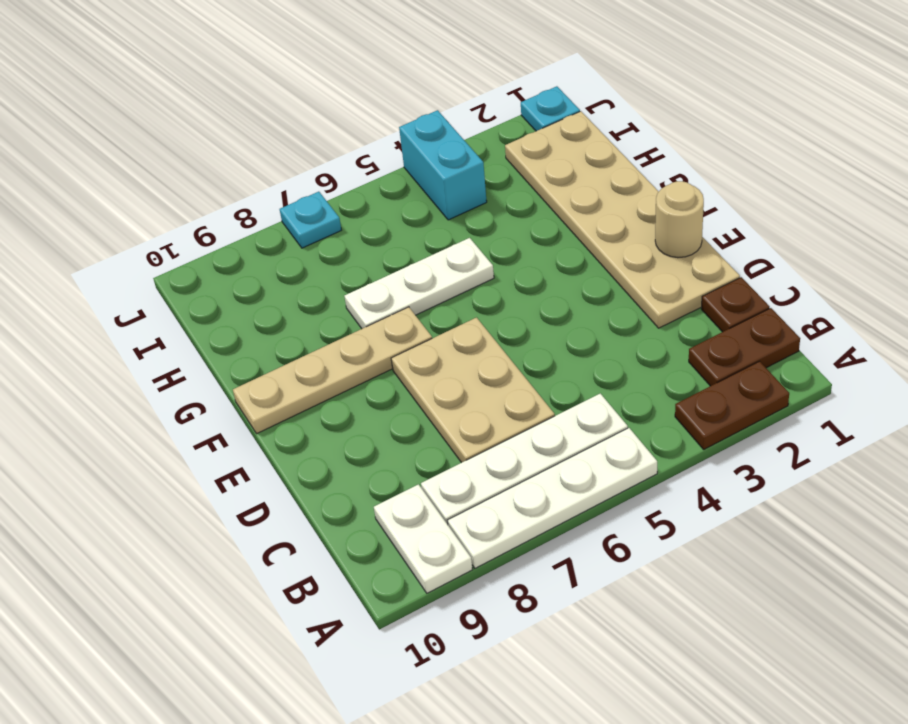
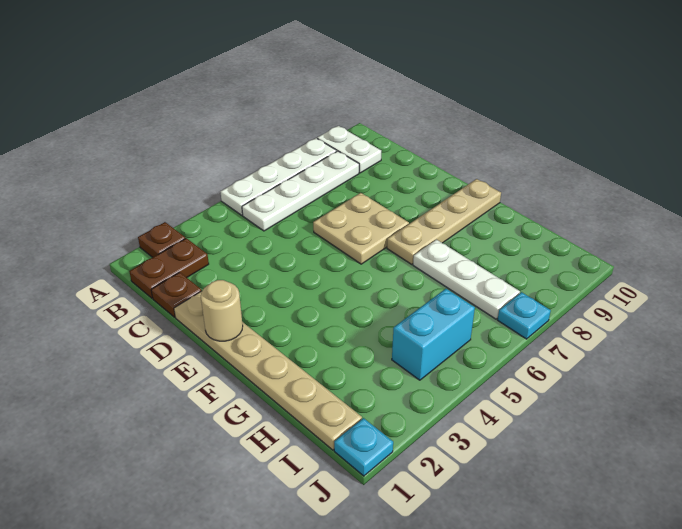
brown 1x2 plate [675,361,789,449] -> brown 1x1 plate [138,222,186,257]
tan 2x3 plate [391,318,555,463] -> tan 2x2 plate [313,193,409,264]
tan 2x6 plate [505,111,740,328] -> tan 1x6 plate [174,291,362,450]
white 1x3 plate [344,238,494,329] -> white 1x3 plate turned to [413,240,520,319]
cyan 1x2 brick [399,110,487,220] -> cyan 1x2 brick turned to [392,289,475,380]

